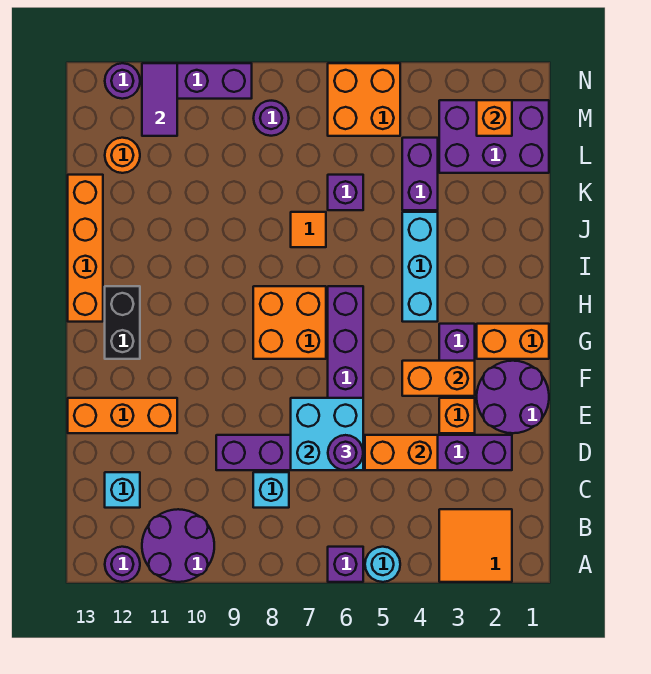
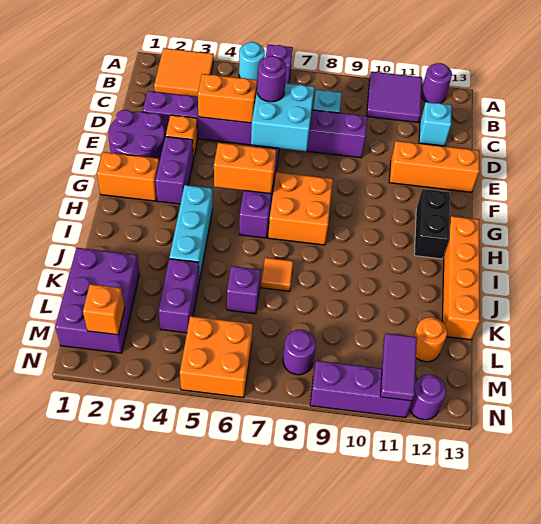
purple 2x2 round brick [142,509,214,582] -> purple 2x2 tile [367,72,422,122]
orange 1x2 brick [402,361,475,396] -> orange 1x2 brick moved to [214,143,276,194]
purple 2x3 brick [439,100,549,173] -> purple 2x3 brick turned to [55,248,139,353]

